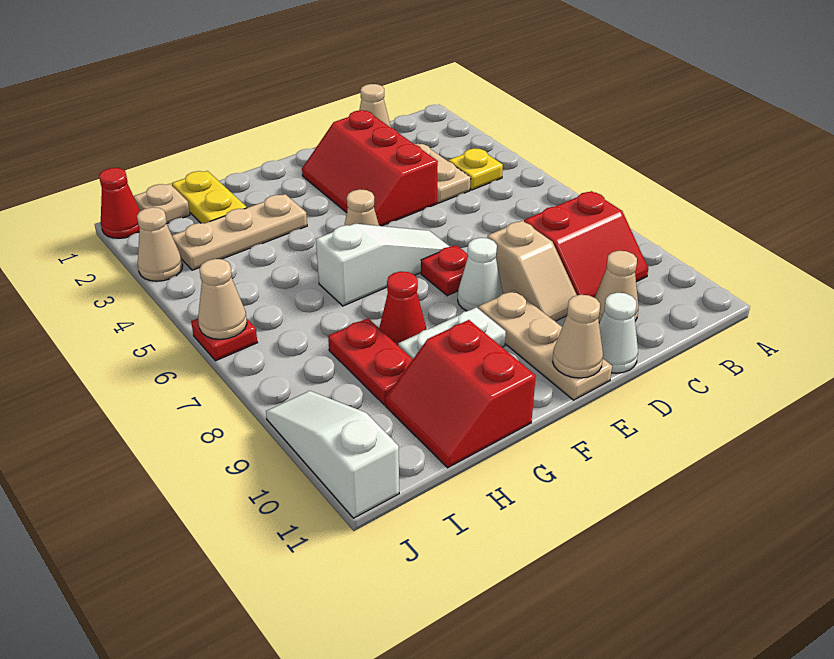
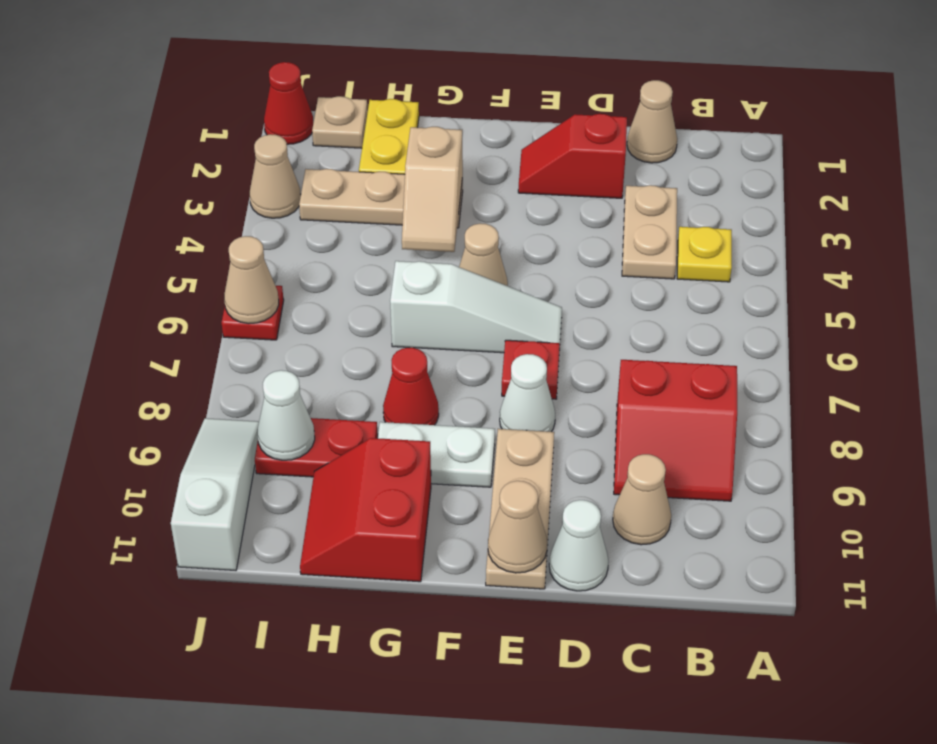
red 2x3 slope [302,110,438,226] -> red 1x2 slope [518,114,627,198]
tan 1x2 slope [487,221,577,321] -> tan 1x2 slope moved to [402,127,463,252]
red 1x2 plate [328,318,413,405] -> red 1x2 plate turned to [255,418,378,477]
none -> white 1x1 cone [257,370,315,460]

